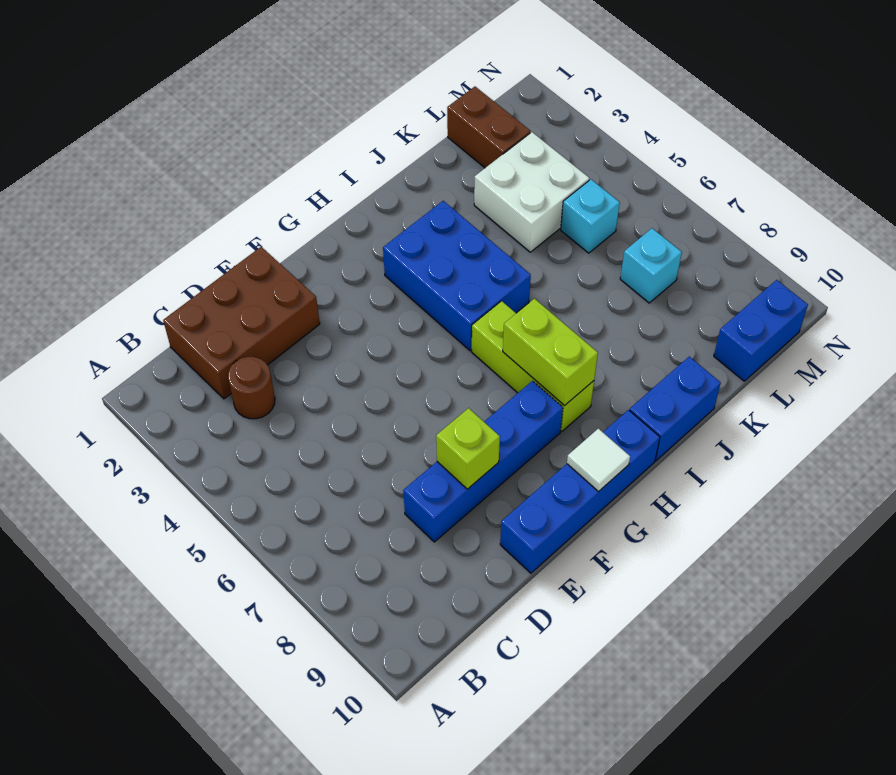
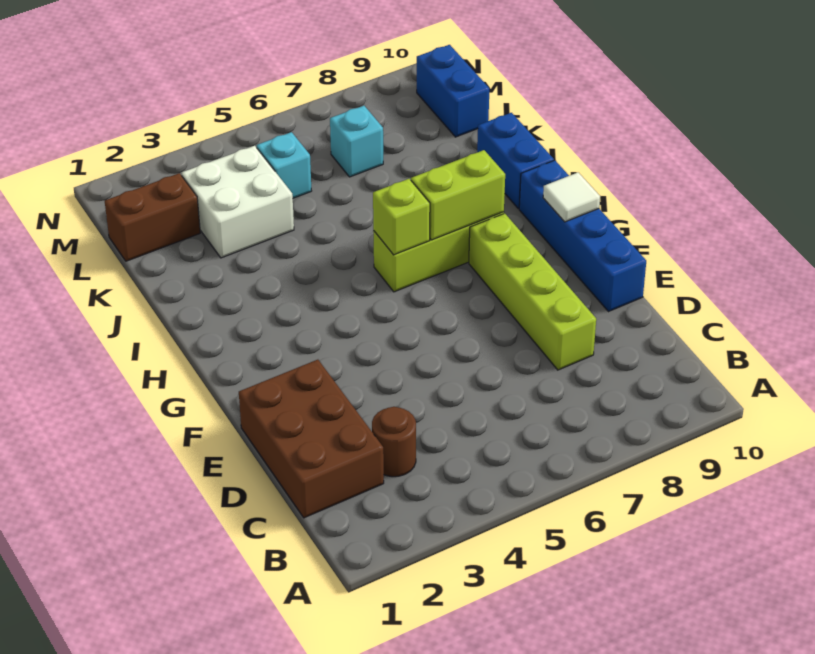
blue 1x4 brick [403,381,563,542] -> lime 1x4 brick [469,213,596,370]
lime 1x1 brick [436,408,500,489] -> lime 1x1 brick moved to [373,179,430,255]
blue 2x3 brick [383,201,531,351] -> none

